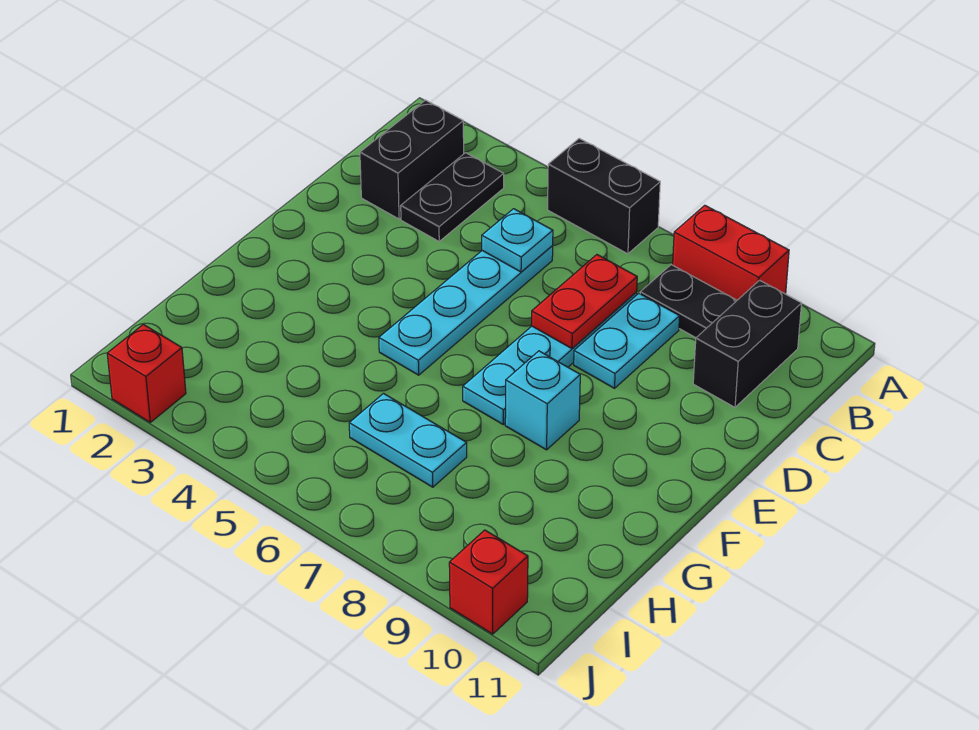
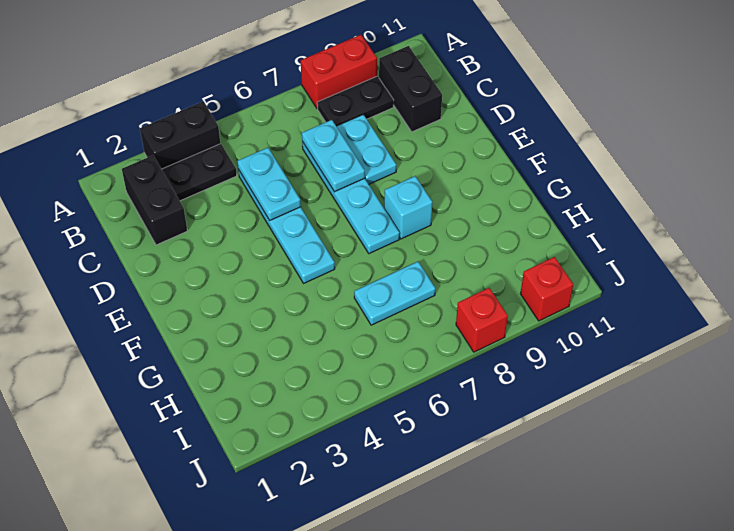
black 1x2 brick [548,138,660,254] -> black 1x2 brick moved to [140,101,220,169]
black 1x2 plate [401,153,504,241] -> black 1x2 plate turned to [162,144,237,201]
cyan 1x1 plate [482,209,553,272] -> cyan 1x2 plate [237,148,301,220]
red 1x2 plate [531,255,637,349] -> cyan 1x2 plate [302,120,365,192]
red 1x1 brick [107,324,186,422] -> red 1x1 brick moved to [456,288,508,352]

